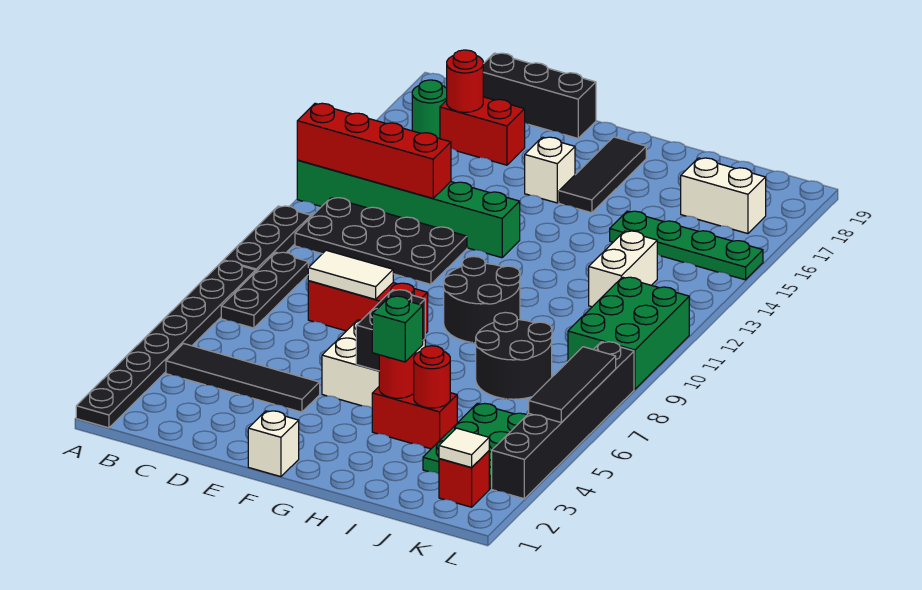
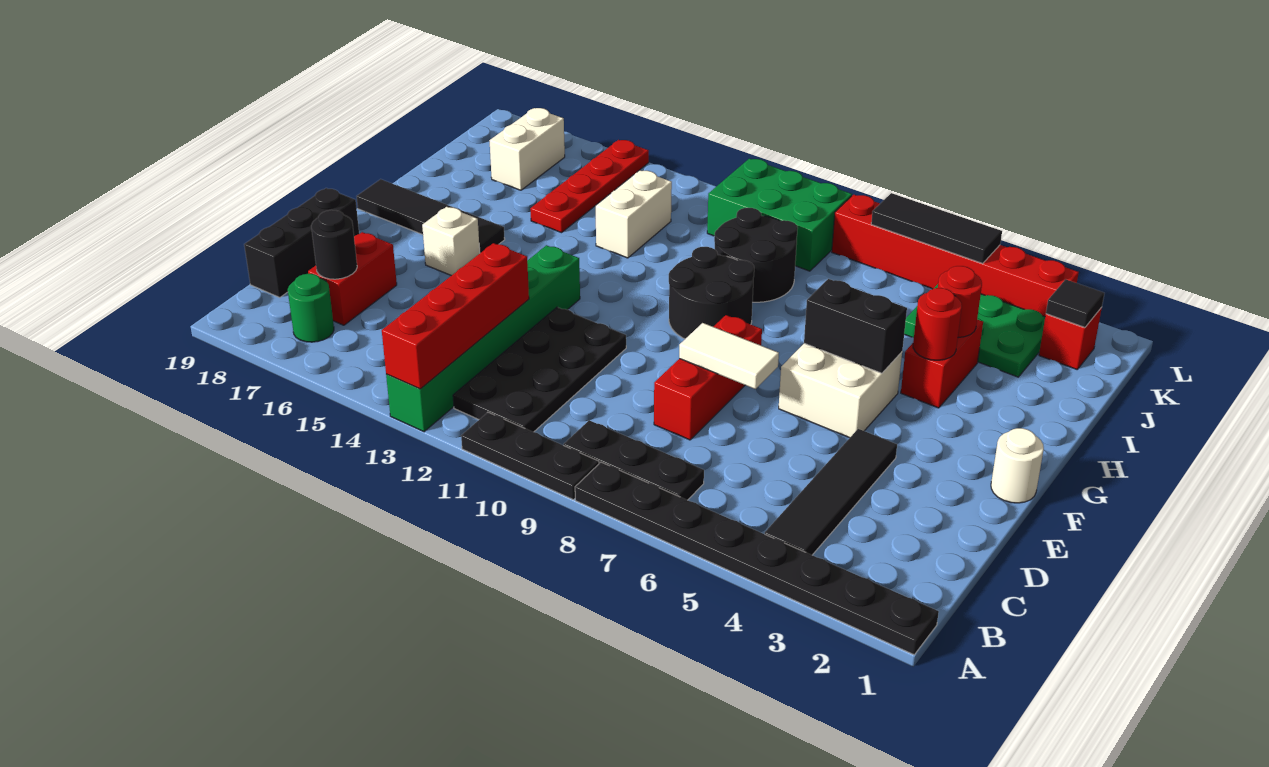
red 1x1 round brick [447,50,483,112] -> black 1x1 round brick [311,210,357,279]
white 1x2 tile [308,250,393,299] -> white 1x2 tile turned to [679,323,779,389]
white 1x1 brick [248,411,299,477] -> white 1x1 round brick [991,428,1044,503]
black 1x3 tile [559,137,646,213] -> black 1x4 tile [357,179,505,253]
green 1x1 brick [372,296,423,362] -> none
black 2x2 round brick [476,312,552,399] -> black 2x2 round brick moved to [714,208,798,302]
green 1x4 plate [610,211,763,280] -> red 1x4 plate [530,140,649,233]
white 1x2 brick [589,231,657,307] -> white 1x2 brick turned to [596,170,672,258]
white 1x1 tile [439,428,489,467] -> black 1x1 tile [1046,279,1104,327]
black 1x6 brick [492,342,634,499] -> red 1x6 brick [832,195,1079,317]

